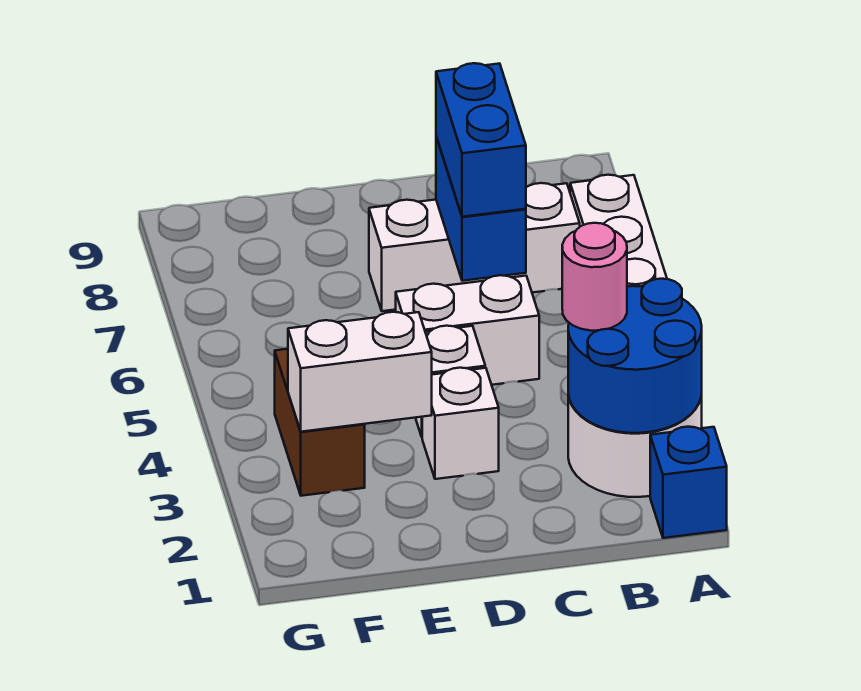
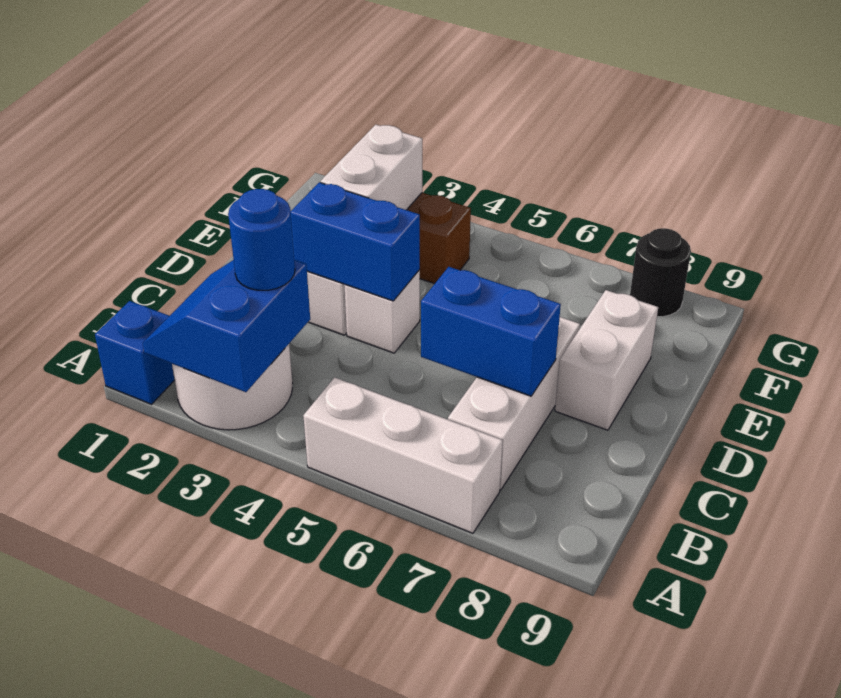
blue 2x2 round brick [568,279,702,433] -> blue 2x2 slope [143,260,310,392]
pink 1x1 round brick [562,223,627,331] -> blue 1x1 round brick [228,189,295,290]
white 1x2 brick [396,275,539,385] -> white 1x2 brick moved to [555,290,658,430]
blue 1x2 brick [436,63,526,217] -> blue 1x2 brick moved to [291,182,420,301]
none -> black 1x1 round brick [630,228,691,317]

